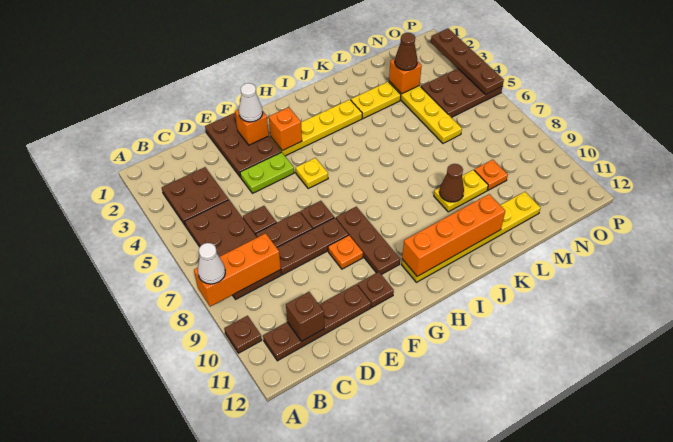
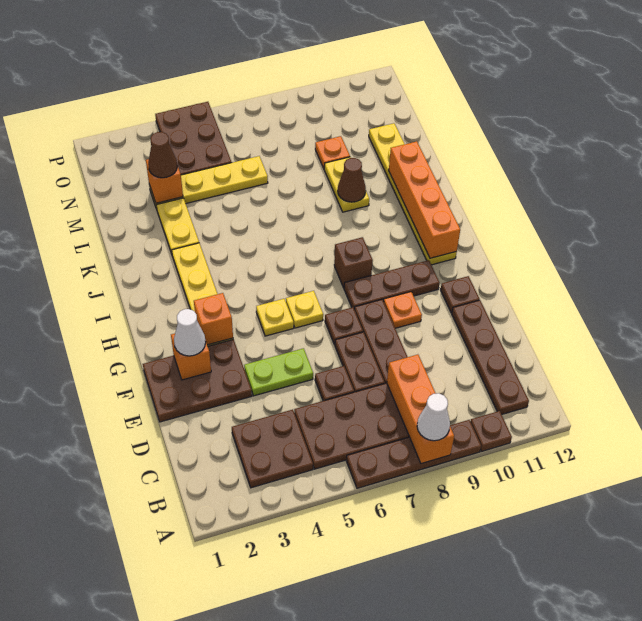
brown 1x1 brick [286,292,324,342] -> brown 1x1 brick moved to [334,237,373,288]
lime 1x2 plate [240,152,294,193] -> lime 1x2 plate turned to [244,348,313,396]
none -> yellow 1x1 plate [286,291,323,328]
brown 1x4 plate [431,28,504,95] -> brown 1x4 plate moved to [346,420,481,488]

